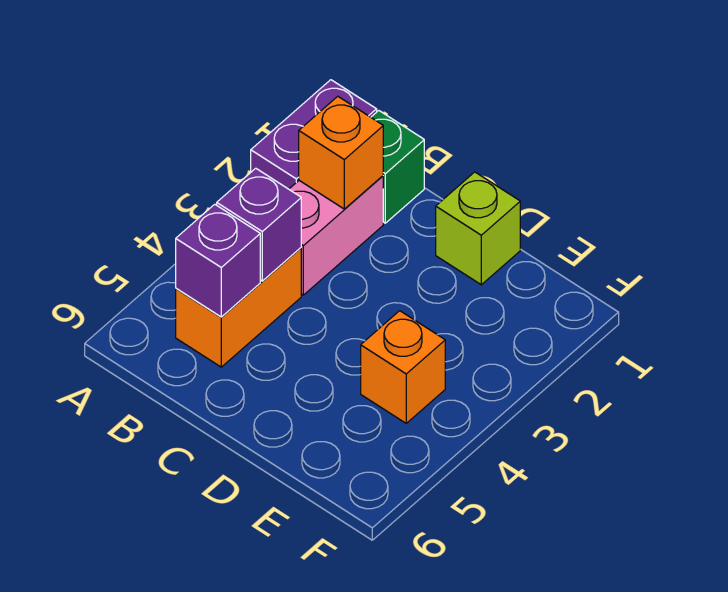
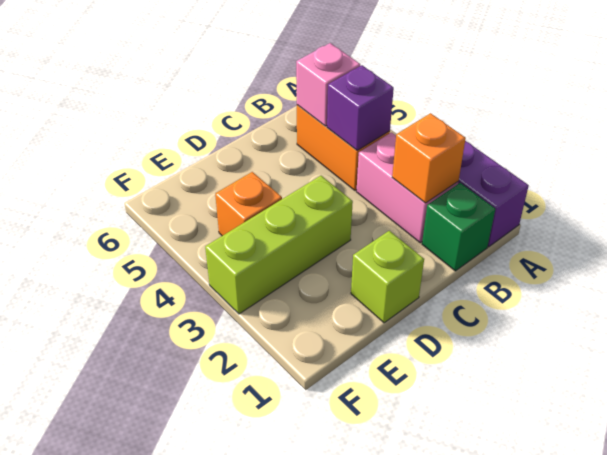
purple 1x1 brick [176,204,260,317] -> pink 1x1 brick [296,43,360,126]
none -> lime 1x3 brick [205,176,353,314]

